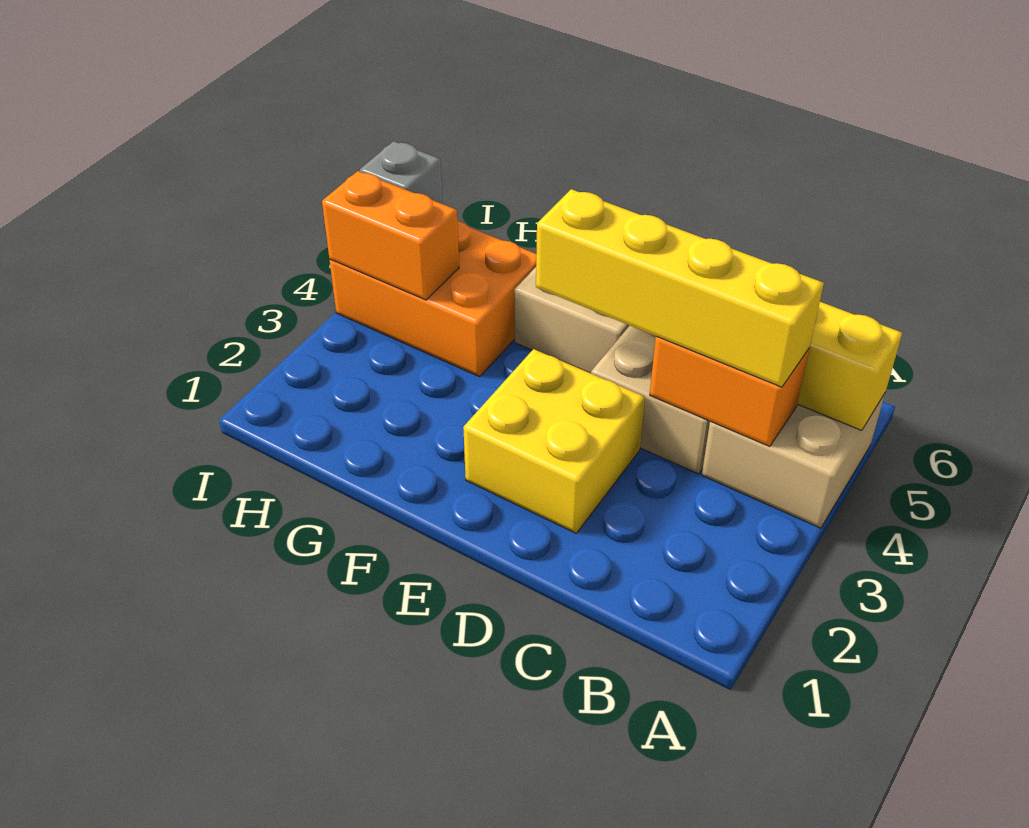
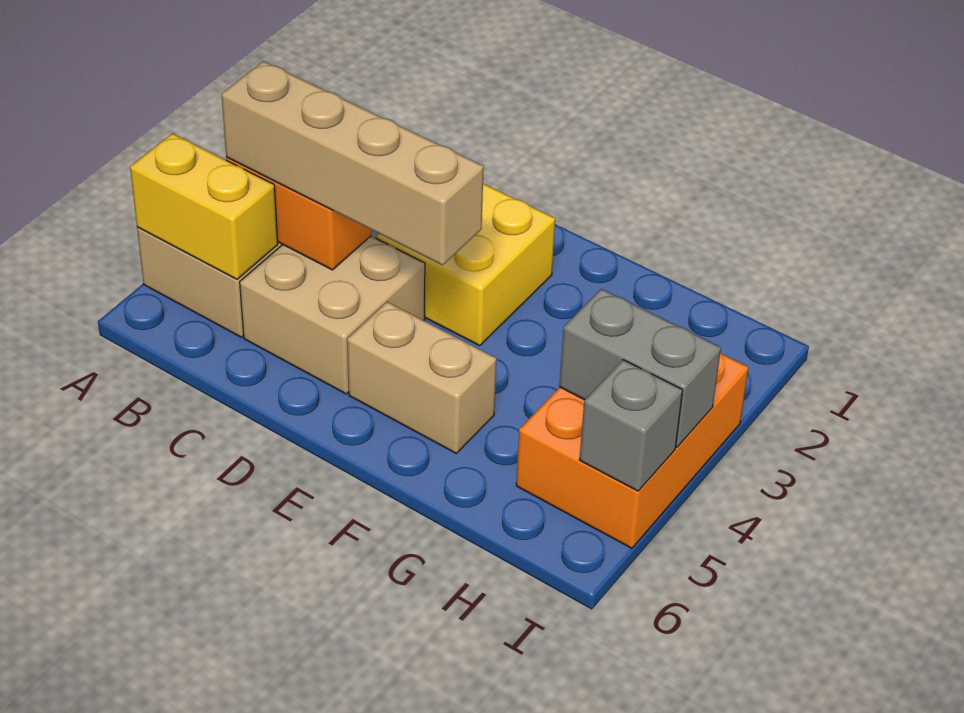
yellow 1x4 brick [536,189,824,387] -> tan 1x4 brick [221,61,484,265]
orange 2x3 brick [330,221,536,377] -> orange 2x3 brick turned to [516,353,749,548]
orange 1x2 brick [322,171,459,300] -> grey 1x2 brick [559,289,721,447]

